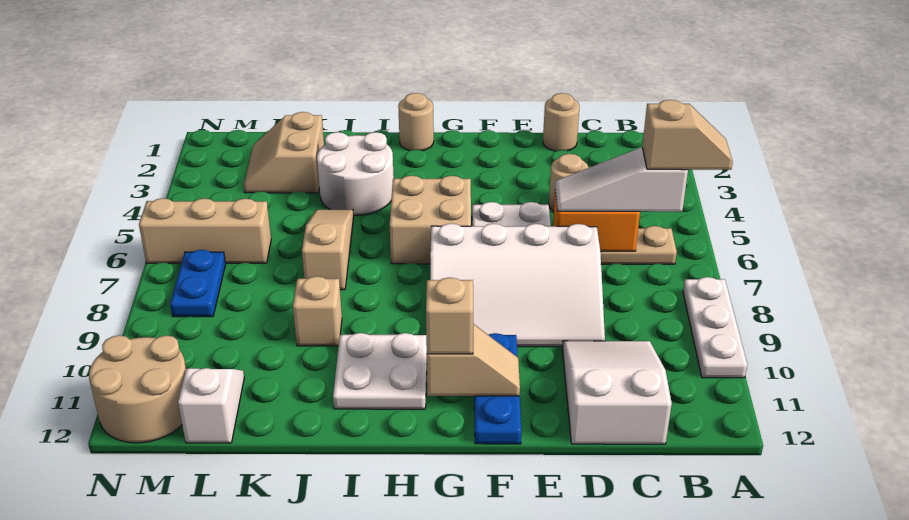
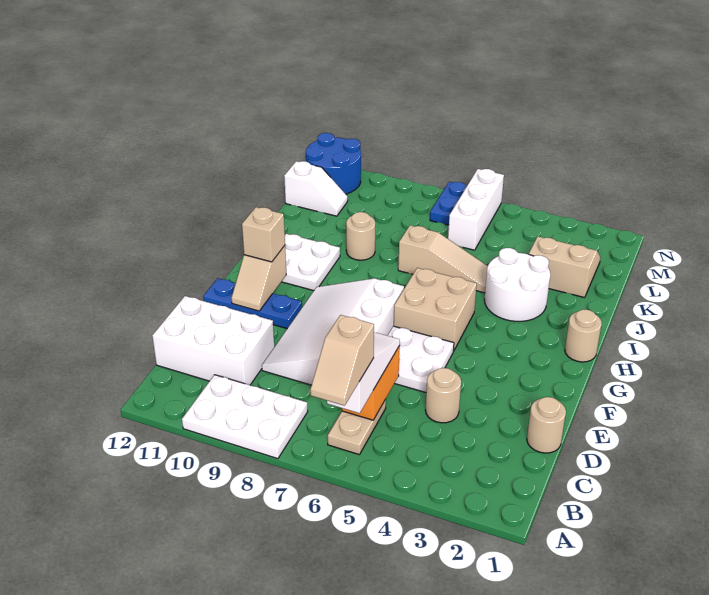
white 1x3 plate [683,277,747,378] -> white 2x3 plate [182,375,308,459]
white 2x3 slope [562,341,672,444] -> white 2x3 brick [152,296,274,385]
tan 1x1 brick [293,276,342,346] -> tan 1x1 round brick [346,212,375,260]
tan 1x3 brick [139,198,271,263] -> white 1x3 brick [448,169,504,250]
blue 1x2 plate [170,250,226,317] -> blue 1x2 plate turned to [430,182,467,225]
tan 2x2 round brick [89,335,186,443] -> blue 2x2 round brick [306,133,361,194]

